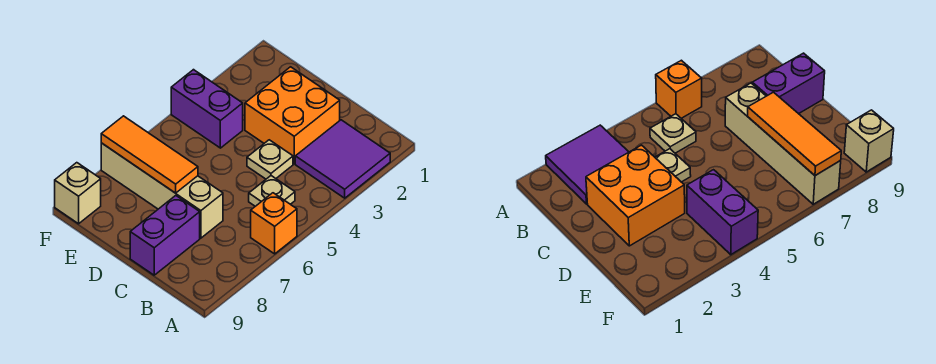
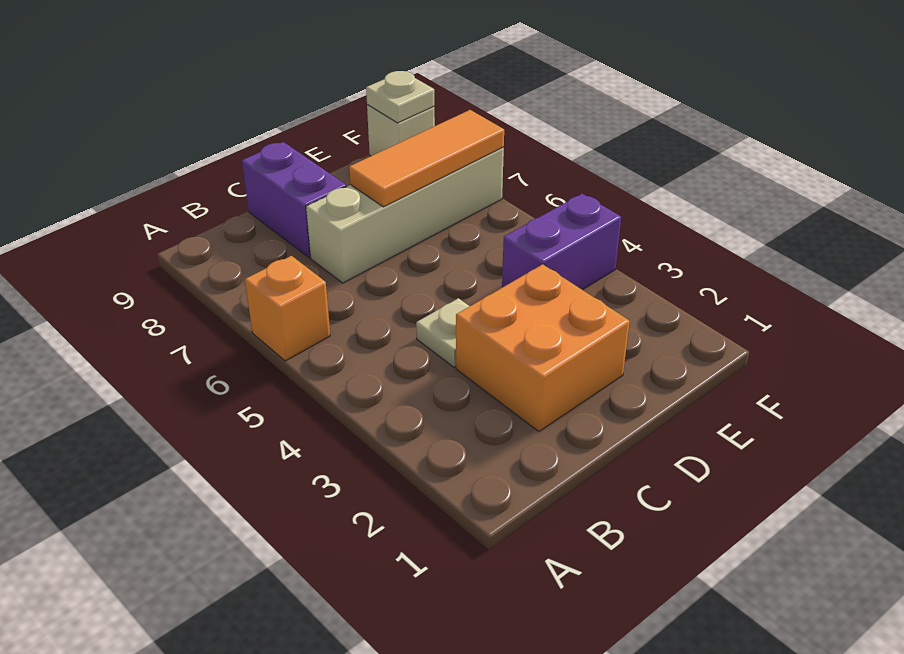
purple 2x2 tile [295,120,390,198] -> none
tan 1x1 plate [249,176,295,206] -> tan 1x1 plate moved to [366,71,434,123]

